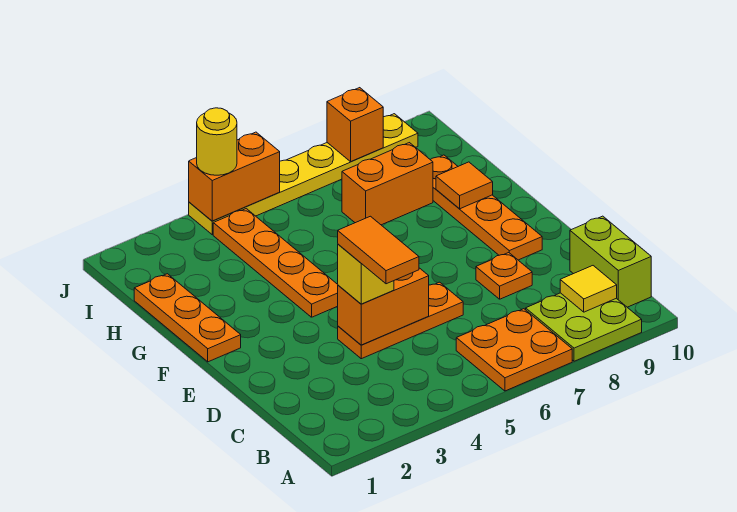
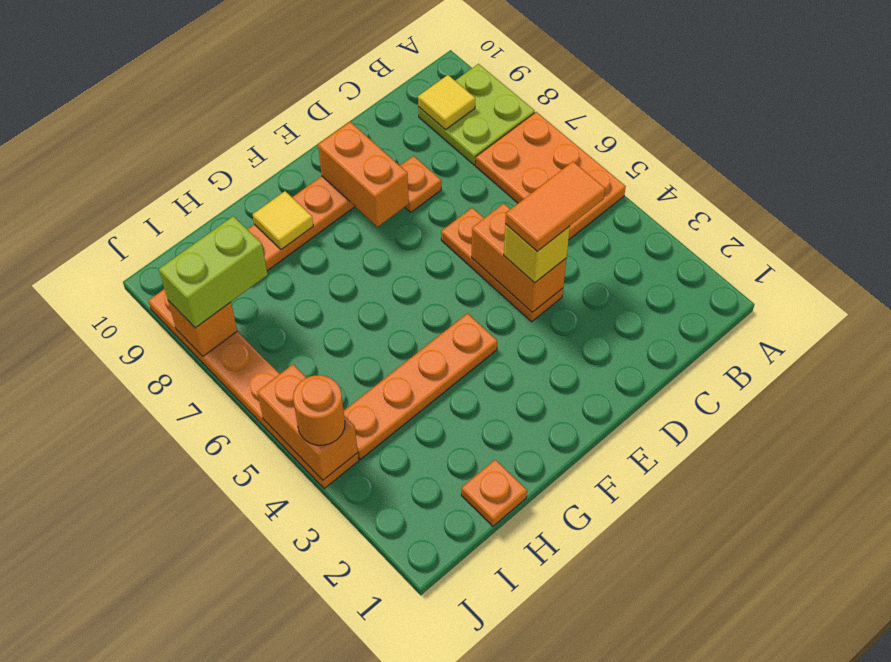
orange 2x2 plate [456,309,572,391] -> orange 2x3 plate [476,112,626,240]
lime 1x2 brick [570,216,651,307] -> lime 1x2 brick moved to [159,216,268,328]
orange 1x3 plate [134,274,241,362] -> orange 1x1 plate [461,460,527,526]
orange 1x1 tile [436,162,493,209] -> yellow 1x1 tile [253,191,313,249]
orange 1x2 brick [342,143,433,225] -> orange 1x2 brick moved to [318,122,409,227]
yellow 1x6 plate [189,114,418,235] -> orange 1x6 plate [148,289,359,489]
yellow 1x1 round brick [197,108,237,175] -> orange 1x1 round brick [293,375,345,445]

